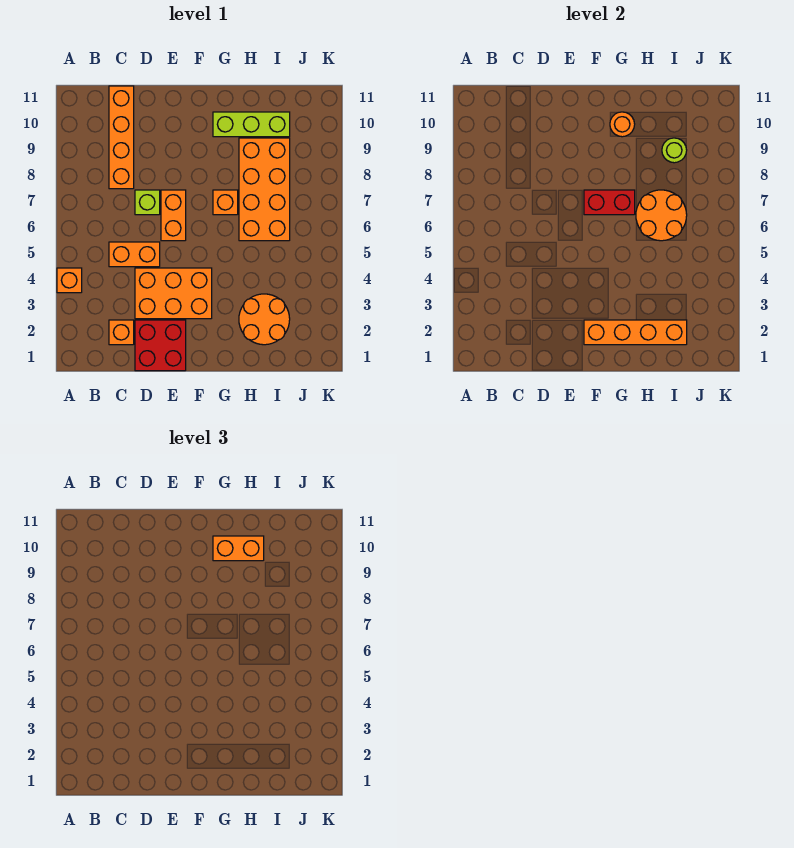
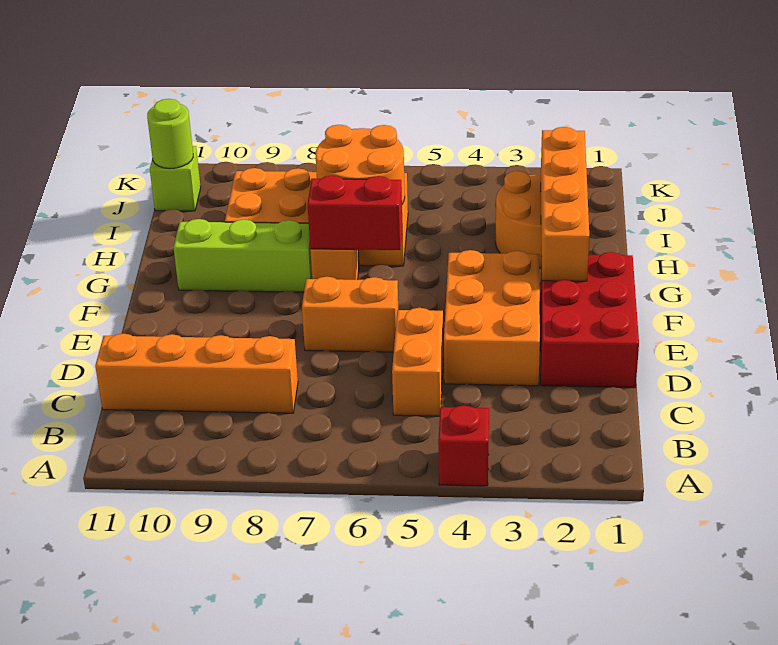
orange 1x1 brick [57,268,82,293] -> red 1x1 brick [438,405,489,486]
orange 1x1 brick [109,320,134,345] -> none
red 2x2 brick [135,320,186,371] -> red 2x3 brick [540,252,639,388]
lime 1x1 brick [135,190,160,215] -> lime 1x1 brick moved to [150,146,201,211]
red 1x2 brick [584,190,635,215] -> red 1x2 brick turned to [308,176,402,250]
lime 1x3 brick [213,112,290,137] -> lime 1x3 brick turned to [173,219,312,292]
orange 1x1 round brick [610,112,635,137] -> none
orange 1x2 brick [213,536,264,561] -> none
lime 1x1 round brick [662,138,687,163] -> lime 1x1 round brick moved to [147,99,193,168]

